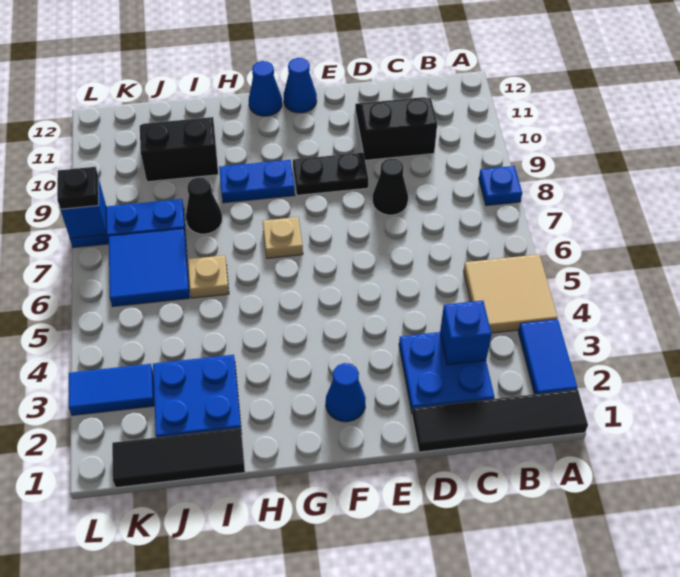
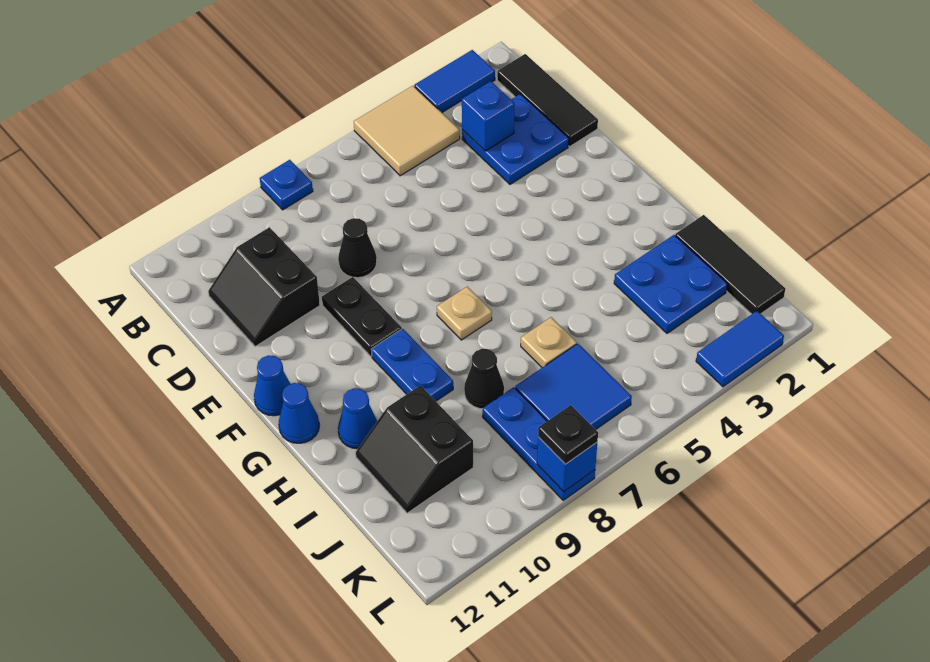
black 1x4 tile [412,389,588,452] -> black 1x3 tile [497,54,598,146]
blue 1x1 cone [326,363,366,422] -> blue 1x1 cone moved to [338,388,377,449]
blue 1x2 tile [69,364,154,415] -> blue 1x2 tile turned to [696,311,784,387]

